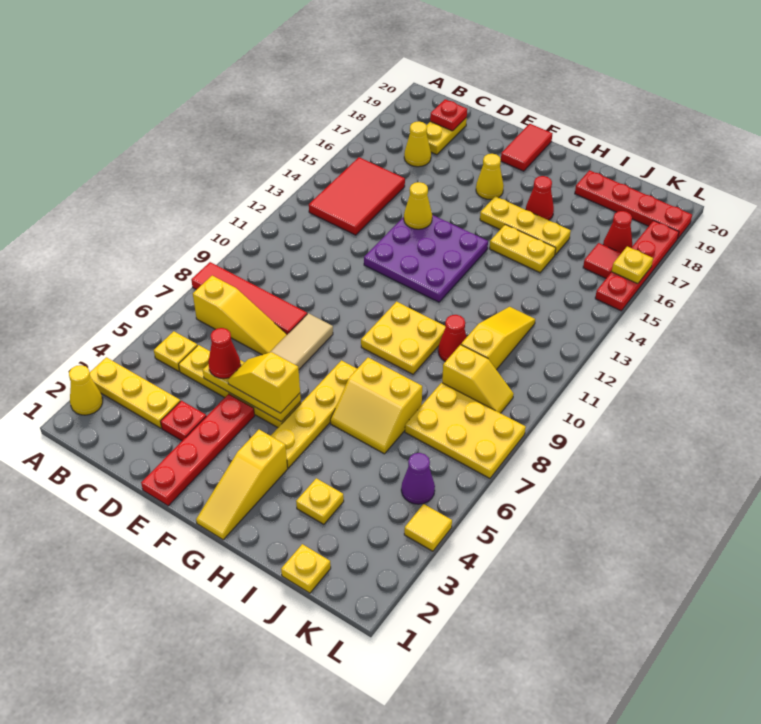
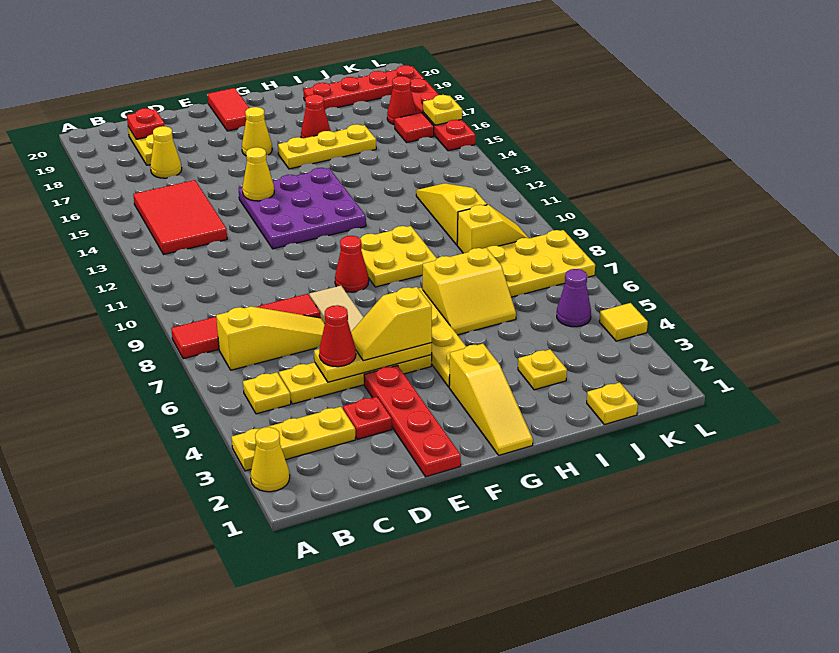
yellow 1x2 plate [490,225,556,273] -> none
red 1x1 cone [438,315,466,362] -> red 1x1 cone moved to [335,236,369,292]

